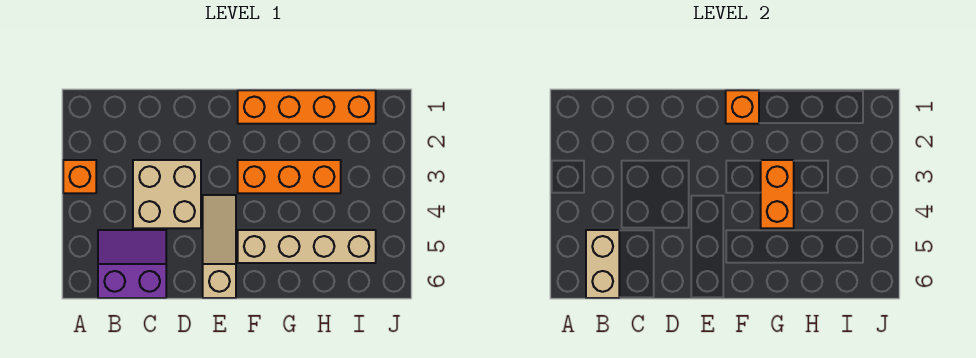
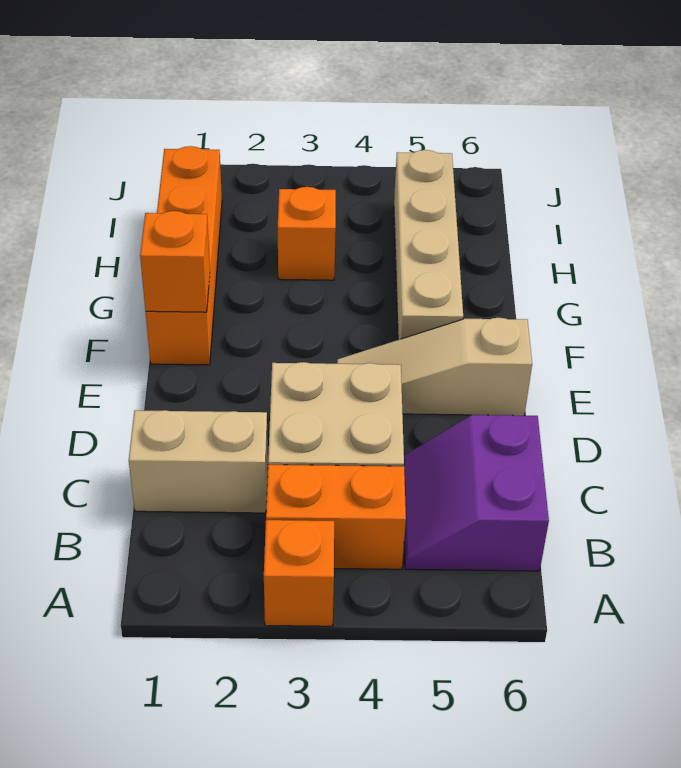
tan 1x2 brick [586,230,619,298] -> tan 1x2 brick moved to [129,410,268,513]
orange 1x3 brick [238,160,341,193] -> orange 1x1 brick [278,187,336,280]
orange 1x2 brick [761,160,794,228] -> orange 1x2 brick moved to [266,465,406,569]

